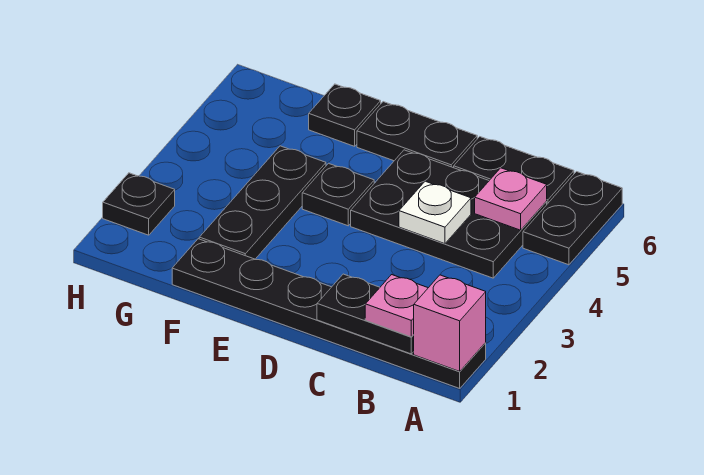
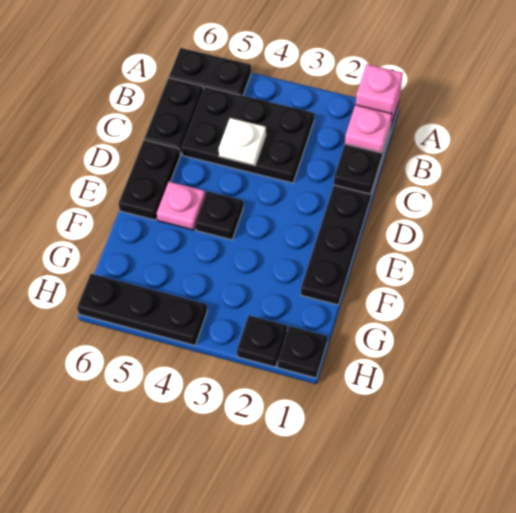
black 2x3 plate [351,150,547,278] -> black 2x3 plate turned to [182,87,314,183]
pink 1x1 plate [475,168,547,230] -> pink 1x1 plate moved to [157,182,205,230]
black 1x3 plate [199,146,326,259] -> black 1x3 plate moved to [77,274,207,345]
black 1x1 plate [309,84,381,146] -> black 1x1 plate moved to [278,326,328,378]

